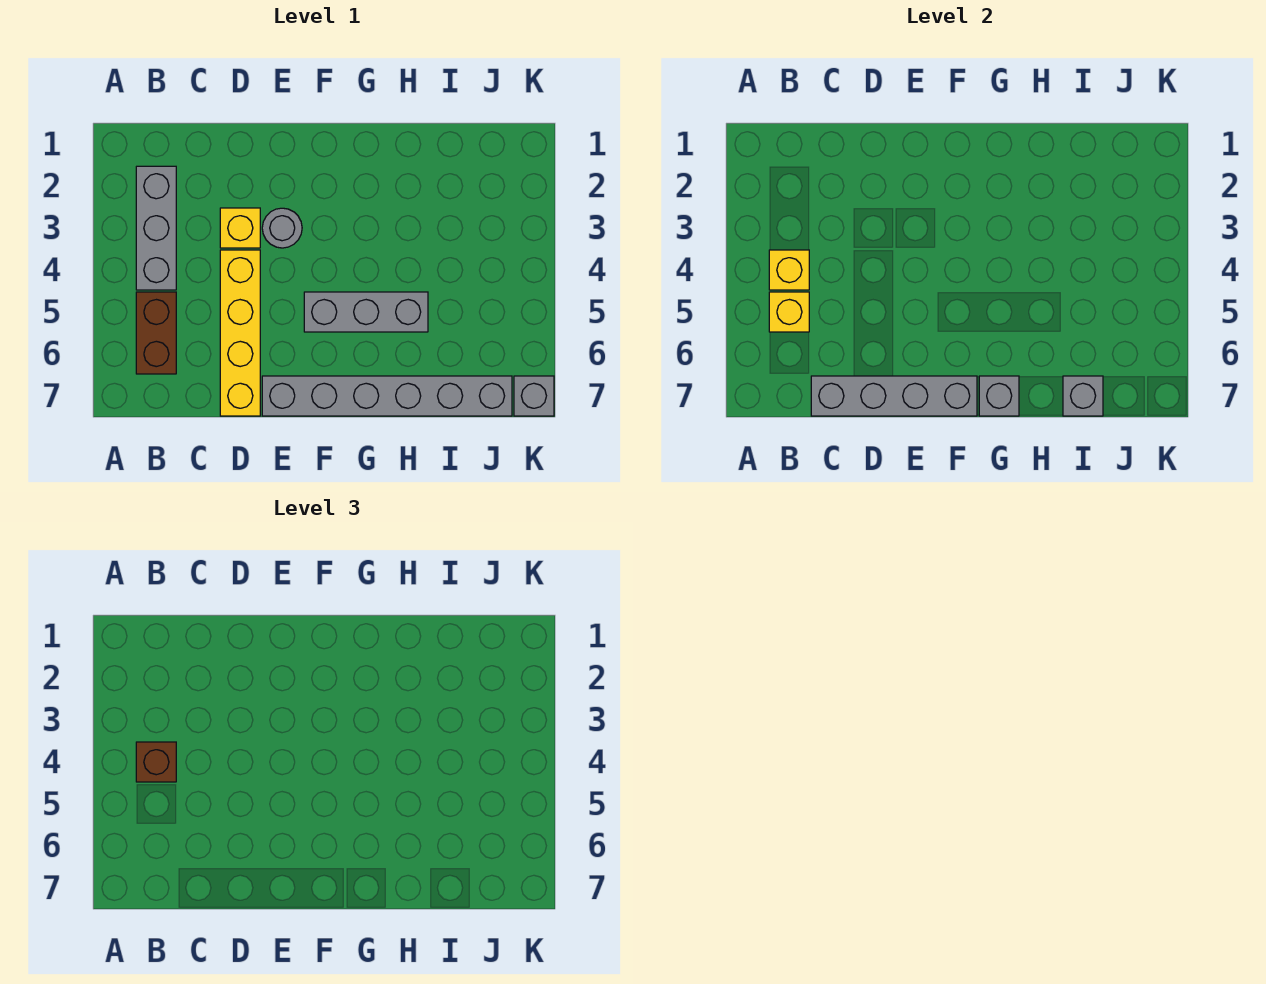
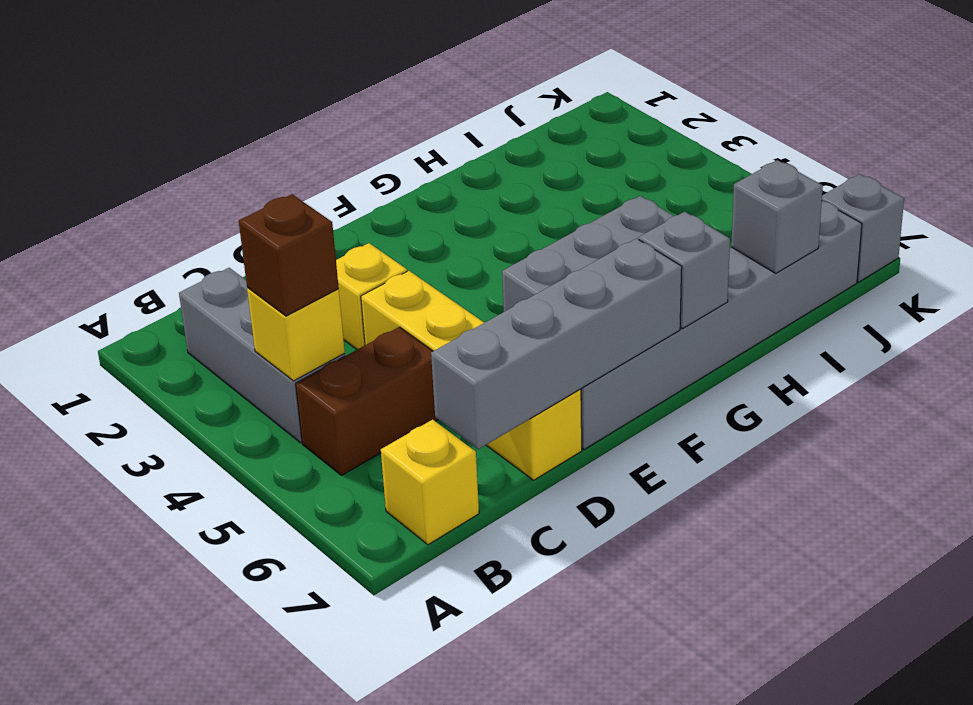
brown 1x2 brick [136,292,176,374] -> brown 1x2 brick turned to [296,327,438,476]
yellow 1x1 brick [769,292,809,332] -> yellow 1x1 brick moved to [381,419,479,545]
grey 1x1 round brick [262,208,302,248] -> none

